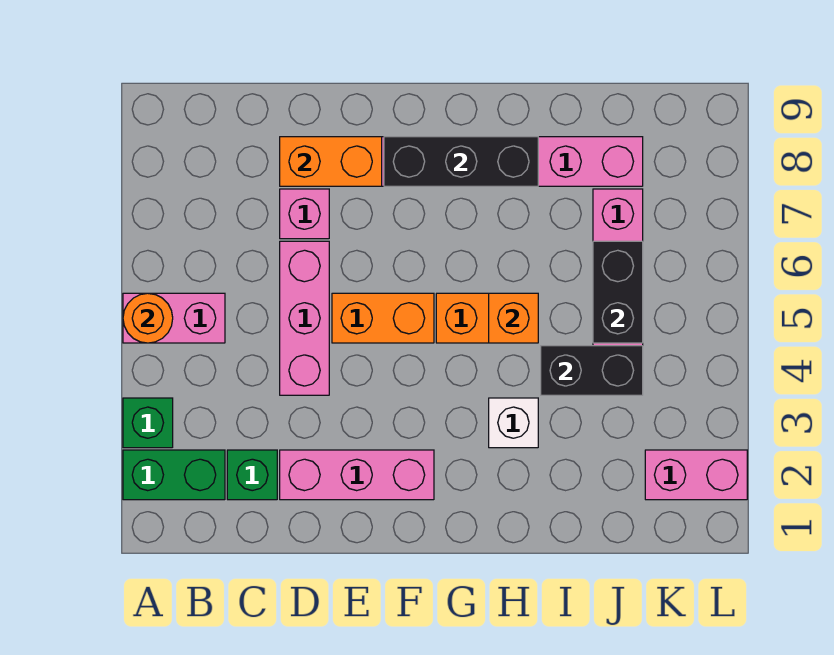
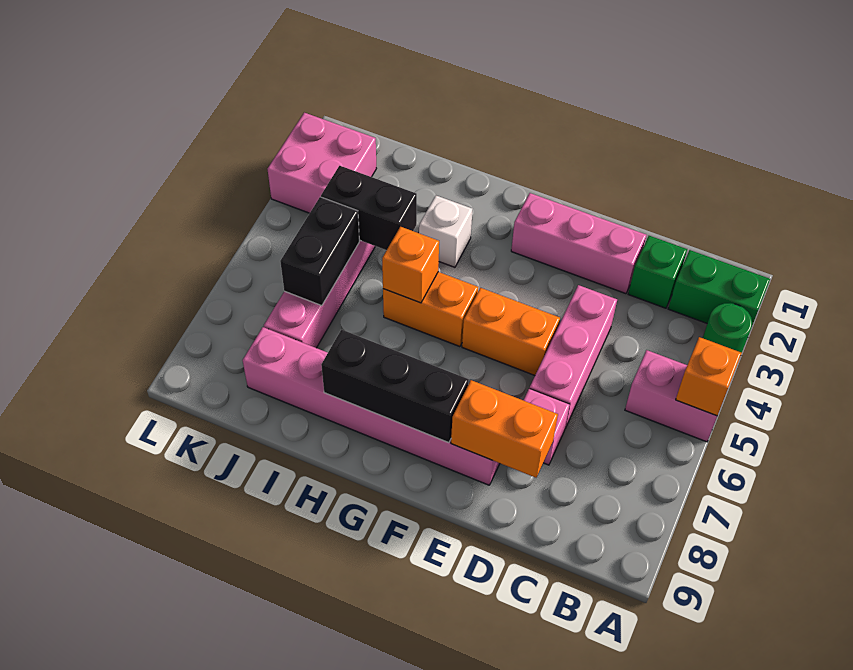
green 1x1 brick [123,398,173,448] -> green 1x1 round brick [703,303,752,353]
orange 1x1 round brick [123,293,173,343] -> orange 1x1 brick [676,337,742,416]
pink 1x2 brick [645,450,747,500] -> pink 2x2 brick [268,113,376,213]

